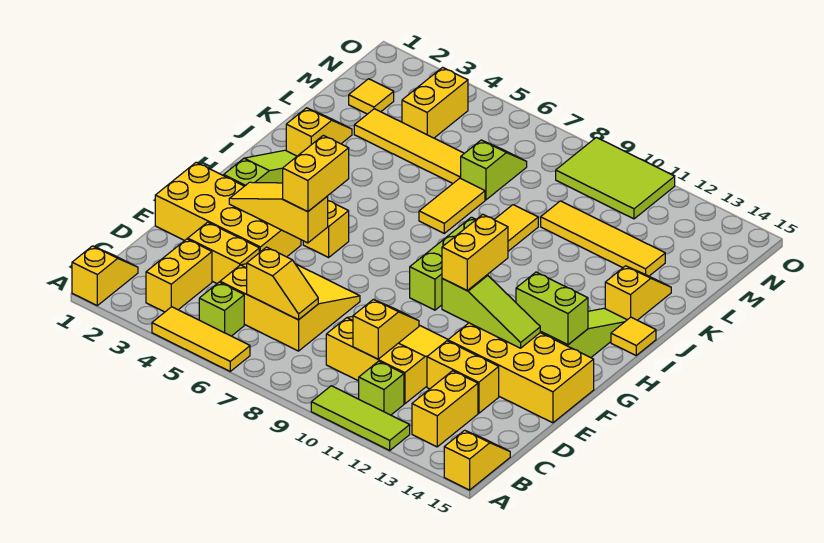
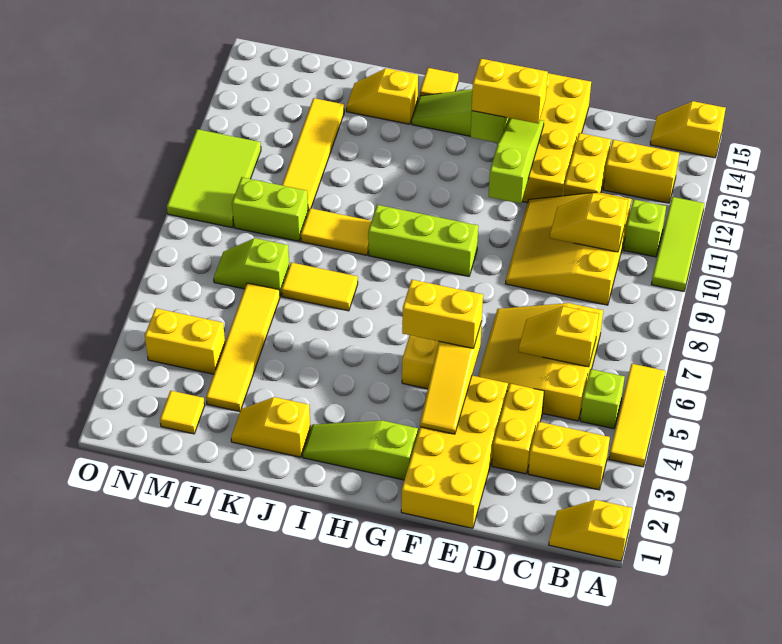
yellow 1x2 slope [247,247,318,320] -> yellow 1x2 slope turned to [518,306,599,367]
yellow 1x2 brick [442,214,508,290] -> yellow 1x2 brick moved to [472,59,548,124]
none -> lime 1x2 brick [232,177,308,241]

